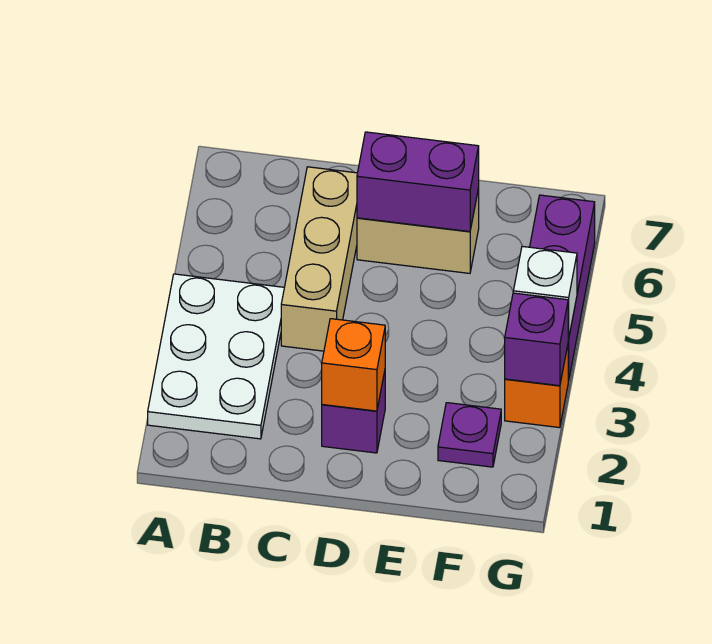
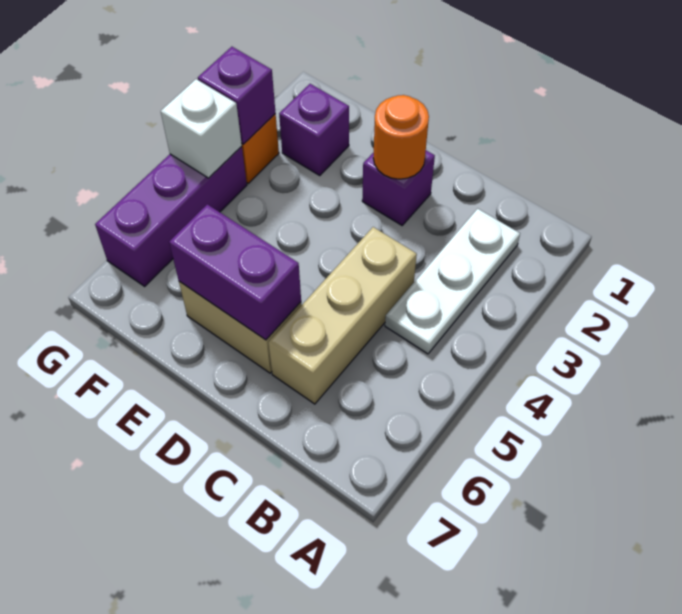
white 2x3 plate [148,274,284,439] -> white 1x3 plate [385,209,520,354]
orange 1x1 brick [322,319,385,411] -> orange 1x1 round brick [373,95,429,179]
purple 1x1 plate [438,403,501,467] -> purple 1x1 brick [279,84,349,176]

